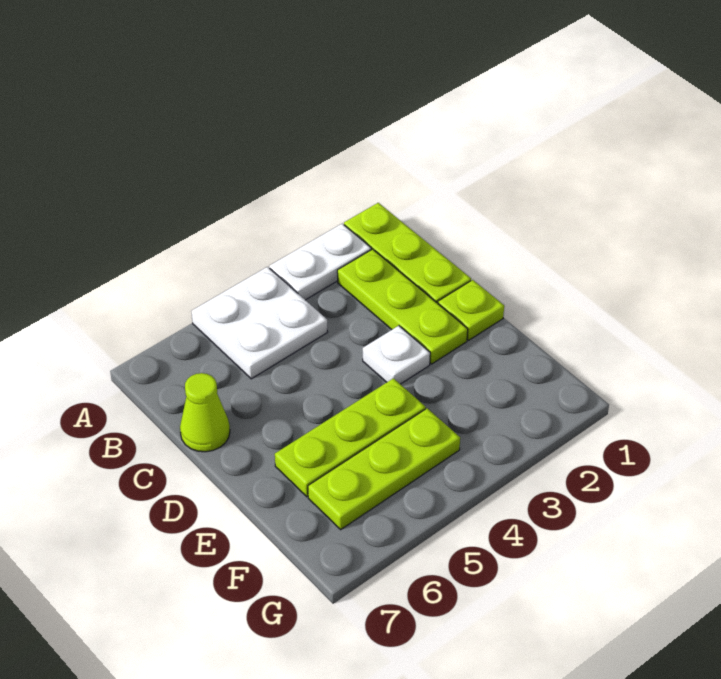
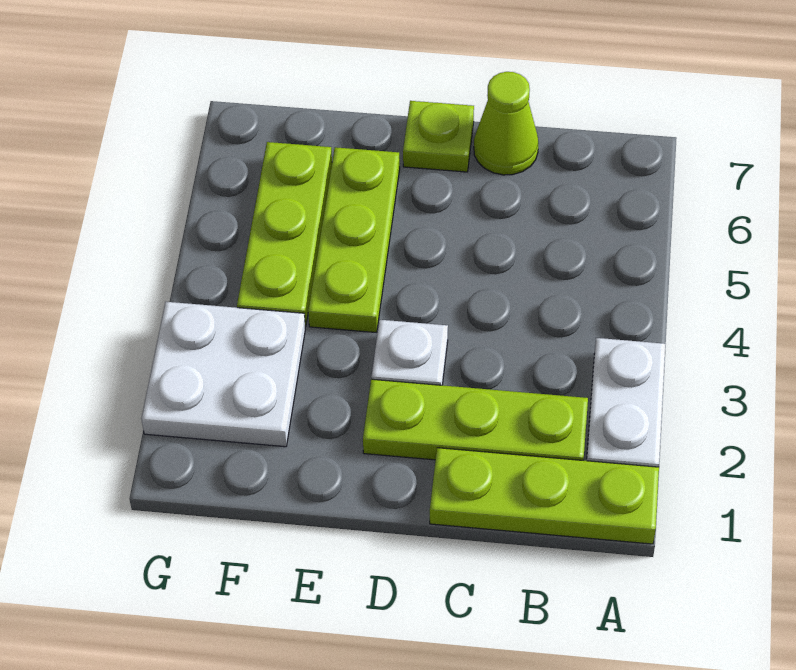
white 2x2 plate [191,267,328,379] -> white 2x2 plate moved to [141,302,305,447]
lime 1x1 plate [438,280,504,340] -> lime 1x1 plate moved to [403,101,474,172]

